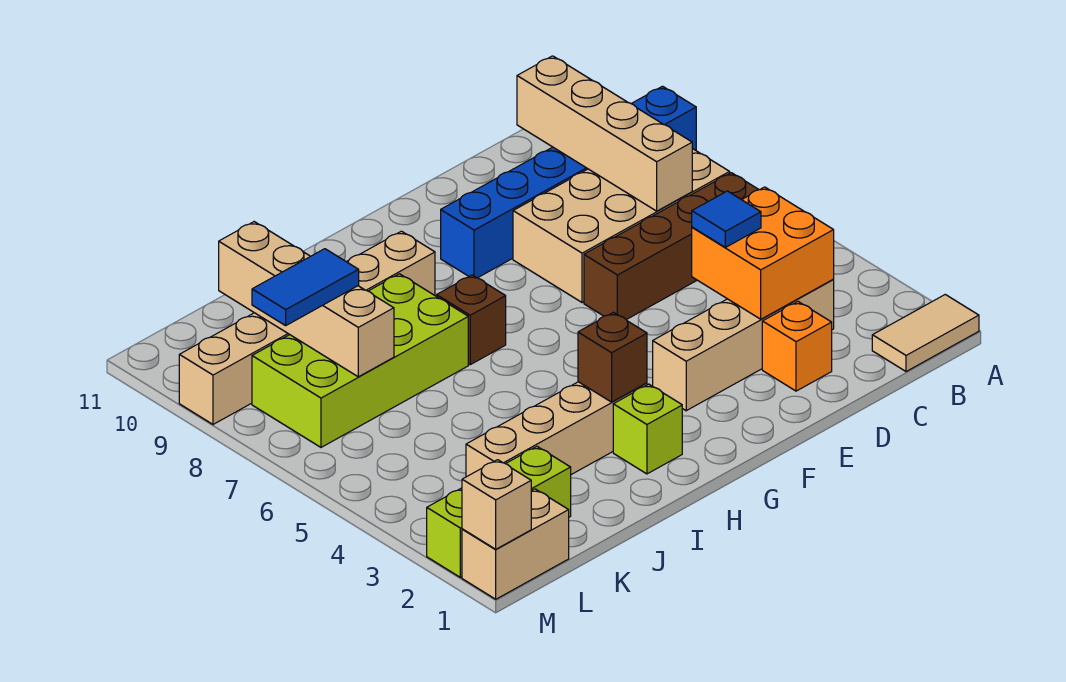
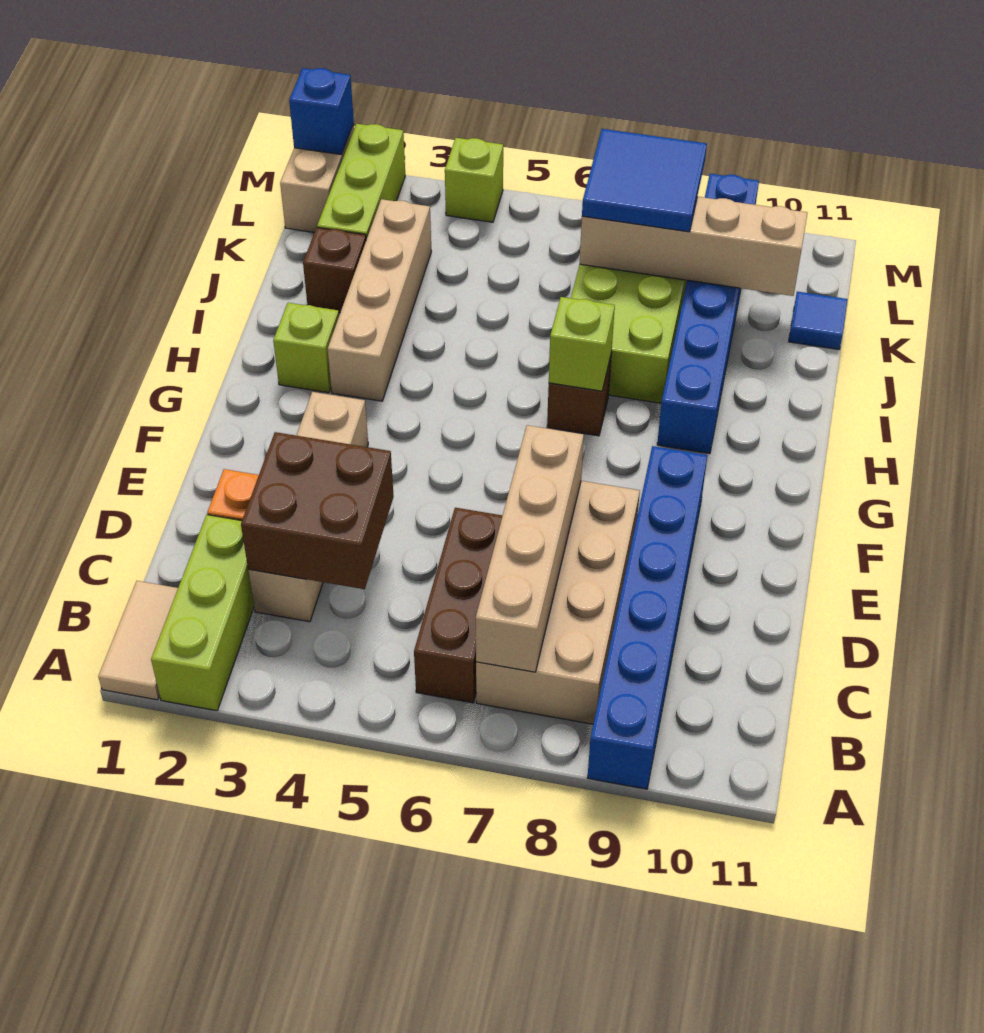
none -> lime 1x3 brick [151,515,254,711]
brown 1x4 brick [584,173,759,320] -> brown 1x3 brick [414,508,503,703]
orange 2x2 brick [692,187,834,319] -> brown 2x2 brick [241,432,394,589]
tan 1x4 brick [517,56,692,211] -> tan 1x4 brick turned to [476,425,584,672]
blue 1x1 tile [692,191,761,247] -> blue 1x1 tile moved to [789,292,848,350]
brown 1x1 brick [578,312,647,402] -> brown 1x1 brick moved to [303,228,366,313]
none -> lime 1x1 brick [549,297,615,391]
tan 1x6 brick [179,231,435,424] -> blue 1x6 brick [657,174,759,454]
blue 1x2 tile [252,249,359,326] -> blue 2x2 tile [582,129,707,232]
tan 1x1 brick [462,460,531,549] -> blue 1x1 brick [289,68,354,155]
none -> lime 1x1 brick [445,138,503,222]

